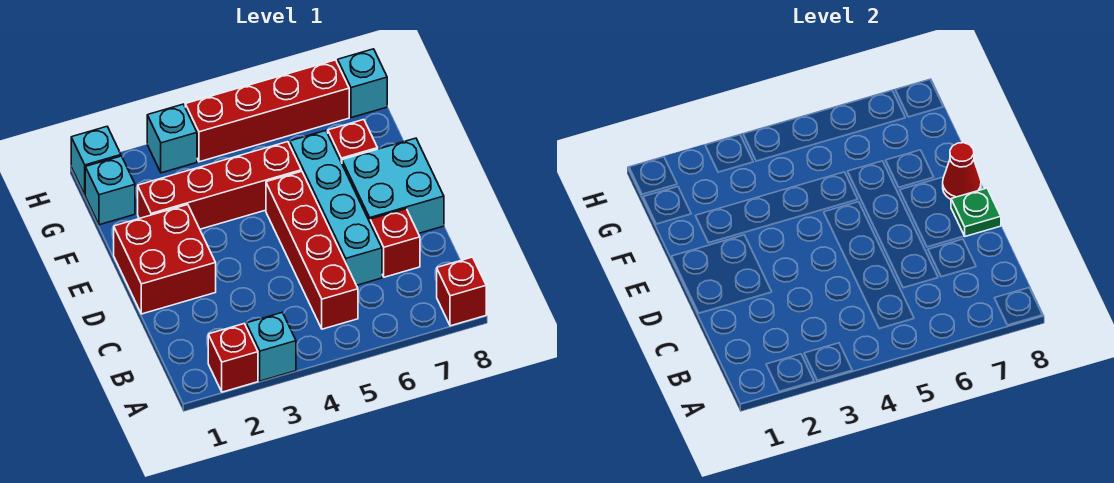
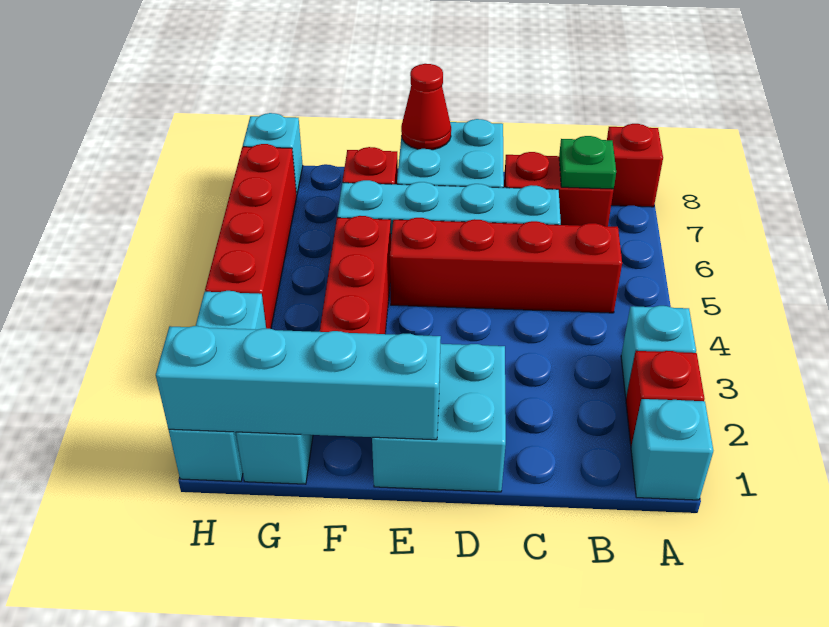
none -> cyan 1x1 brick [631,399,713,500]
red 1x1 brick [370,209,420,277] -> red 1x2 brick [504,152,614,226]
red 2x2 brick [114,205,216,314] -> cyan 2x2 brick [372,344,506,492]
green 1x1 plate [951,188,1001,236] -> green 1x1 plate moved to [559,136,616,189]
none -> cyan 1x4 brick [156,326,441,440]

